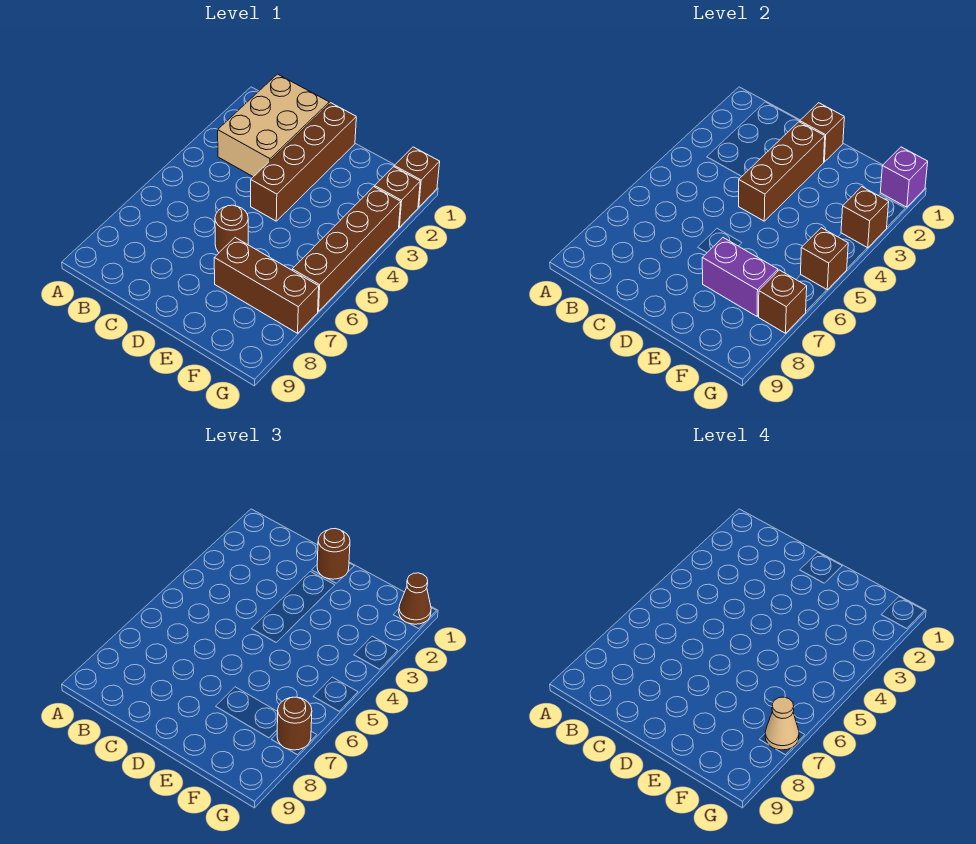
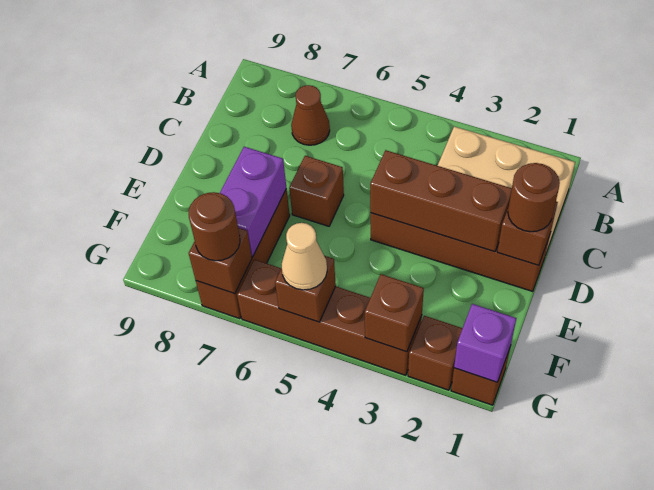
brown 1x1 round brick [215,205,248,252] -> brown 1x1 brick [289,156,344,226]
brown 1x1 cone [399,573,431,624] -> brown 1x1 cone moved to [291,85,330,145]
tan 1x1 cone [765,697,799,750] -> tan 1x1 cone moved to [281,223,327,290]

